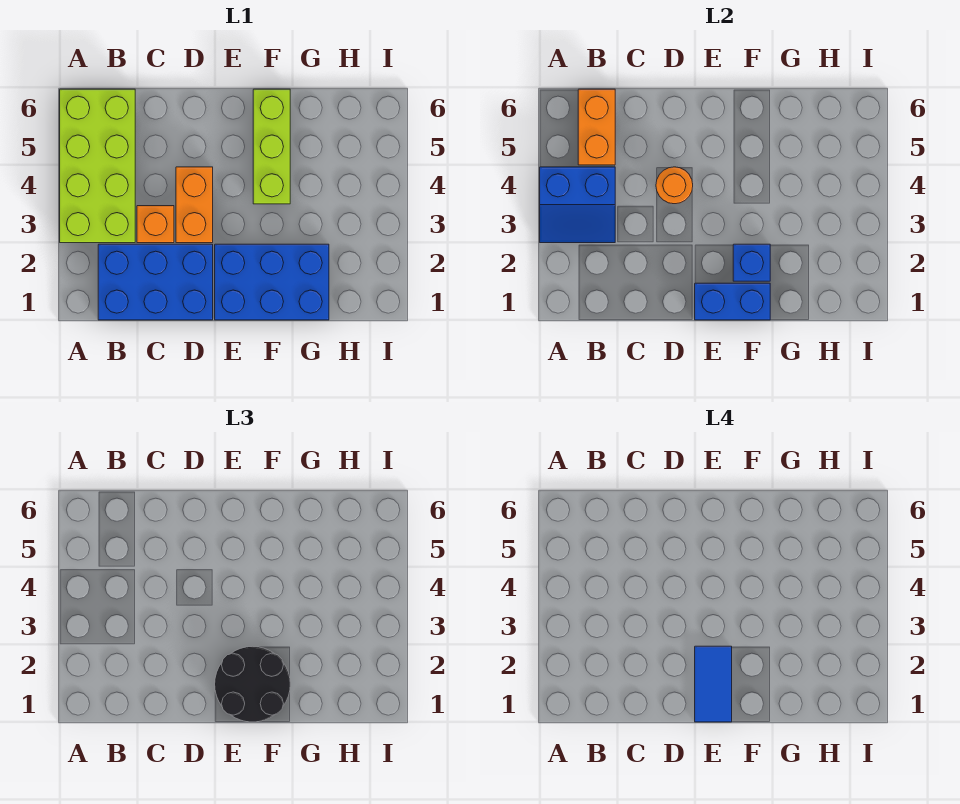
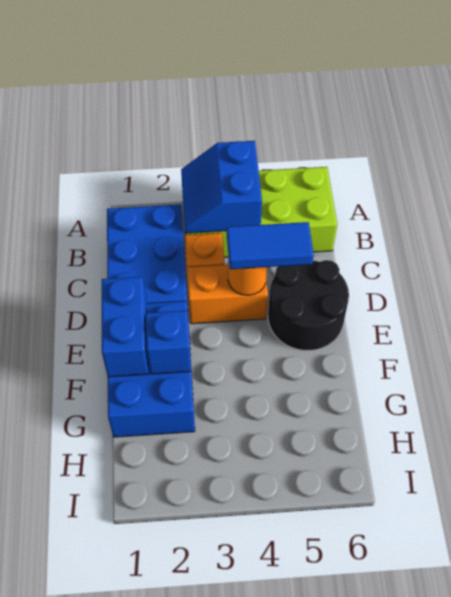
orange 1x2 brick [578,89,615,165] -> none
black 2x2 round brick [215,646,290,722] -> black 2x2 round brick moved to [268,260,349,350]
blue 1x2 tile [695,646,732,722] -> blue 1x2 tile moved to [227,222,314,269]
lime 1x3 brick [253,89,290,204] -> none

